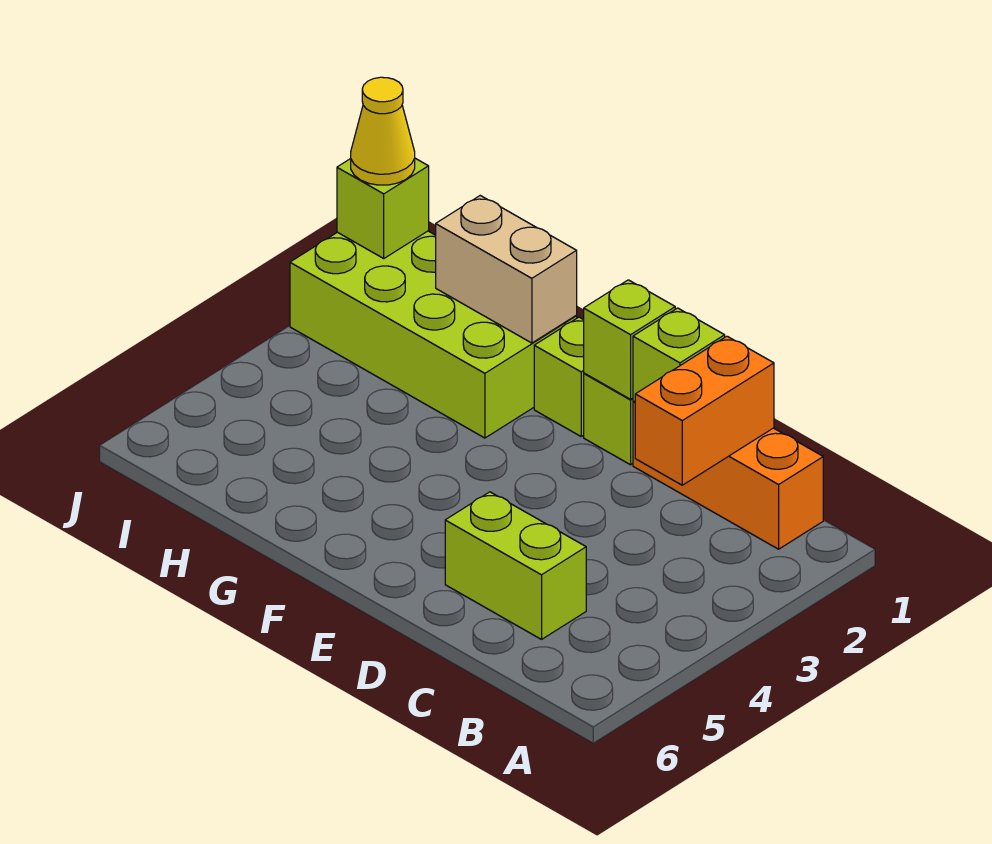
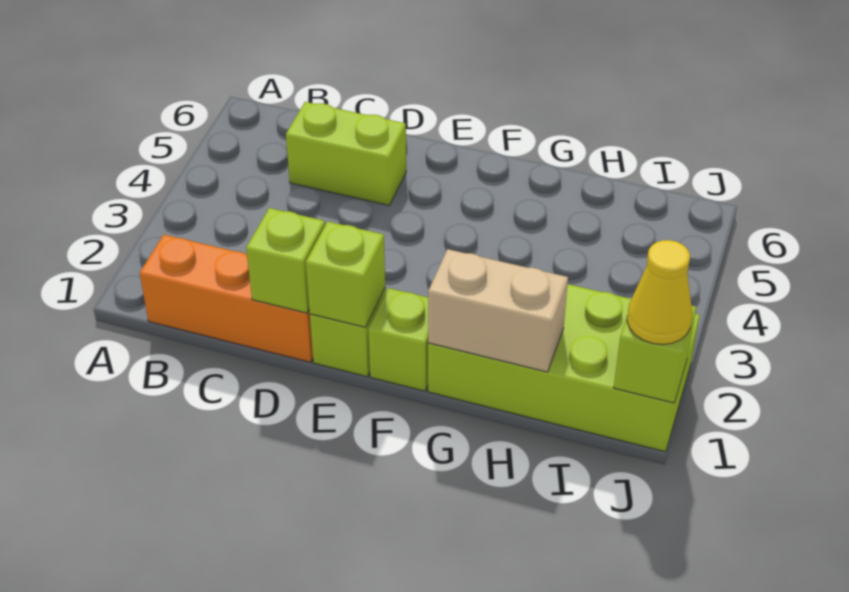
orange 1x2 brick [635,336,774,485] -> none

